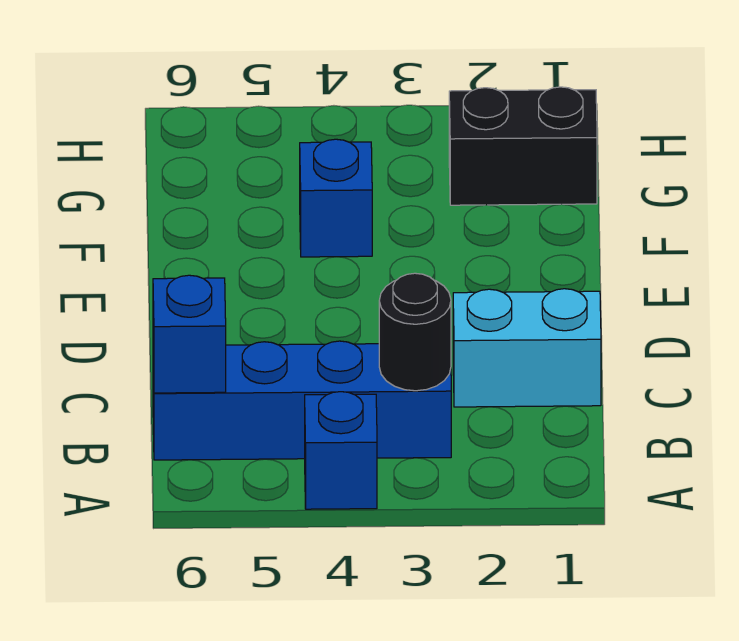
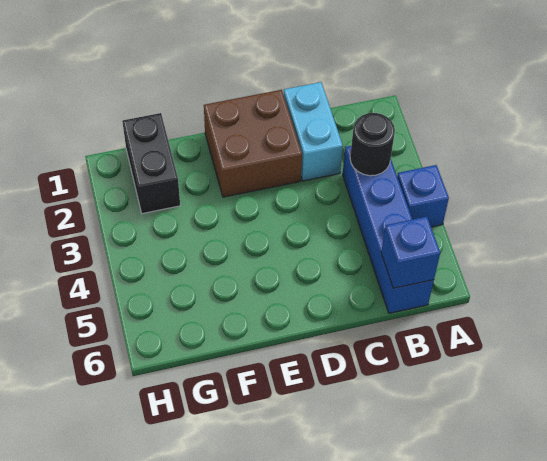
none -> brown 2x2 brick [204,90,302,197]
blue 1x1 brick [300,139,372,257] -> none

